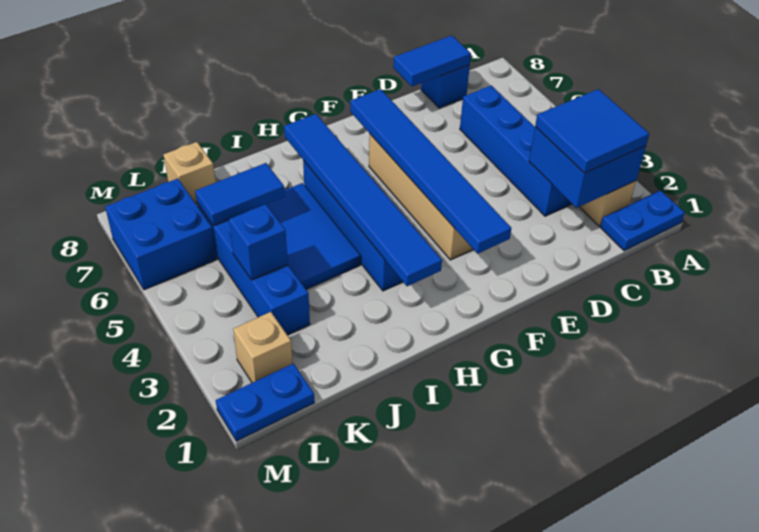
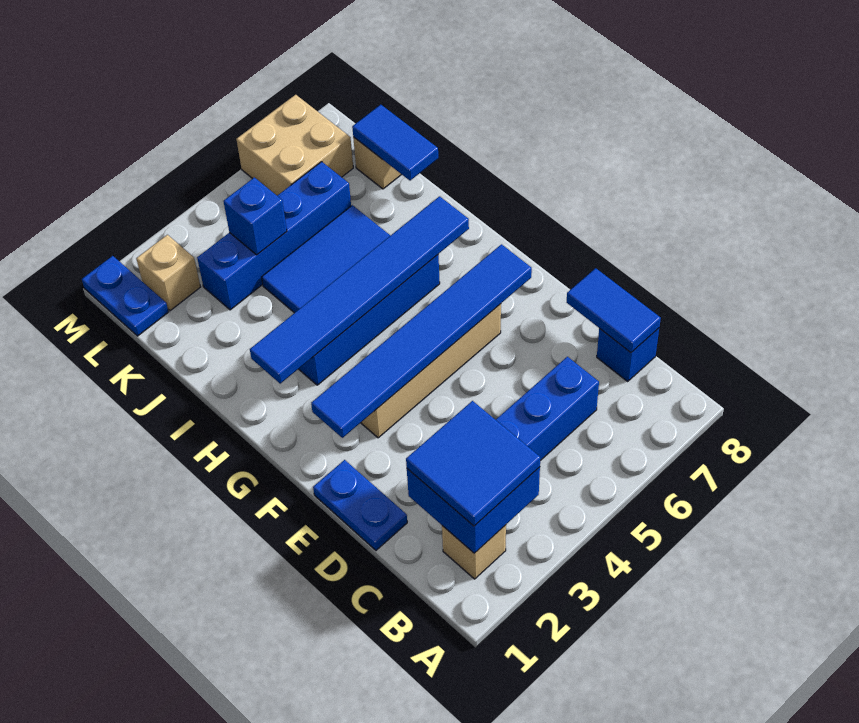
blue 1x2 plate [600,190,685,251] -> blue 1x2 plate moved to [313,460,407,550]
blue 1x2 tile [195,163,285,226] -> blue 1x2 tile moved to [352,105,438,181]
blue 2x2 brick [105,179,216,290] -> tan 2x2 brick [236,95,353,195]

